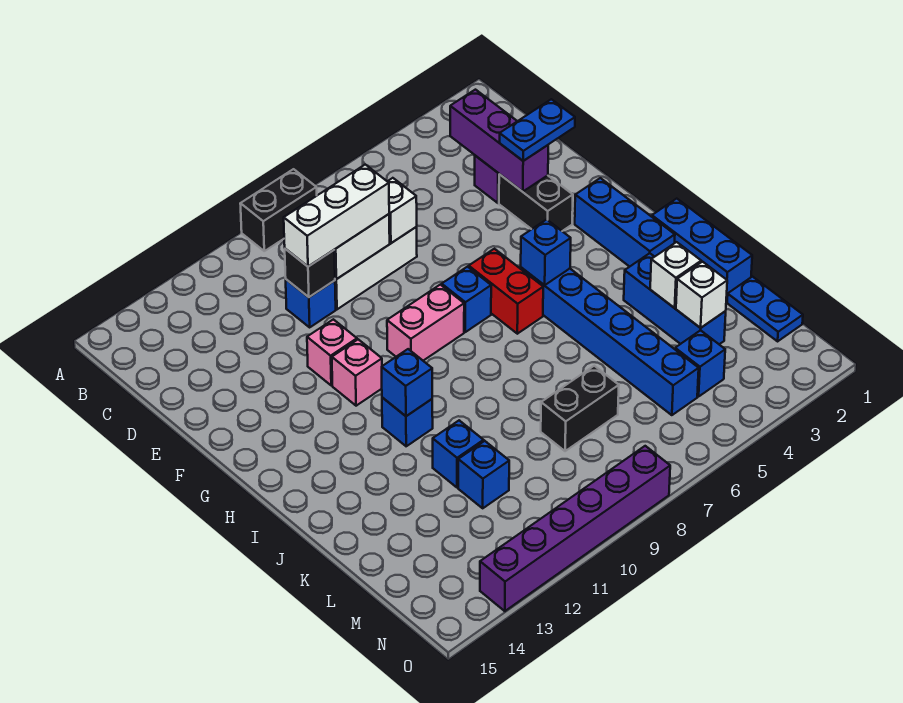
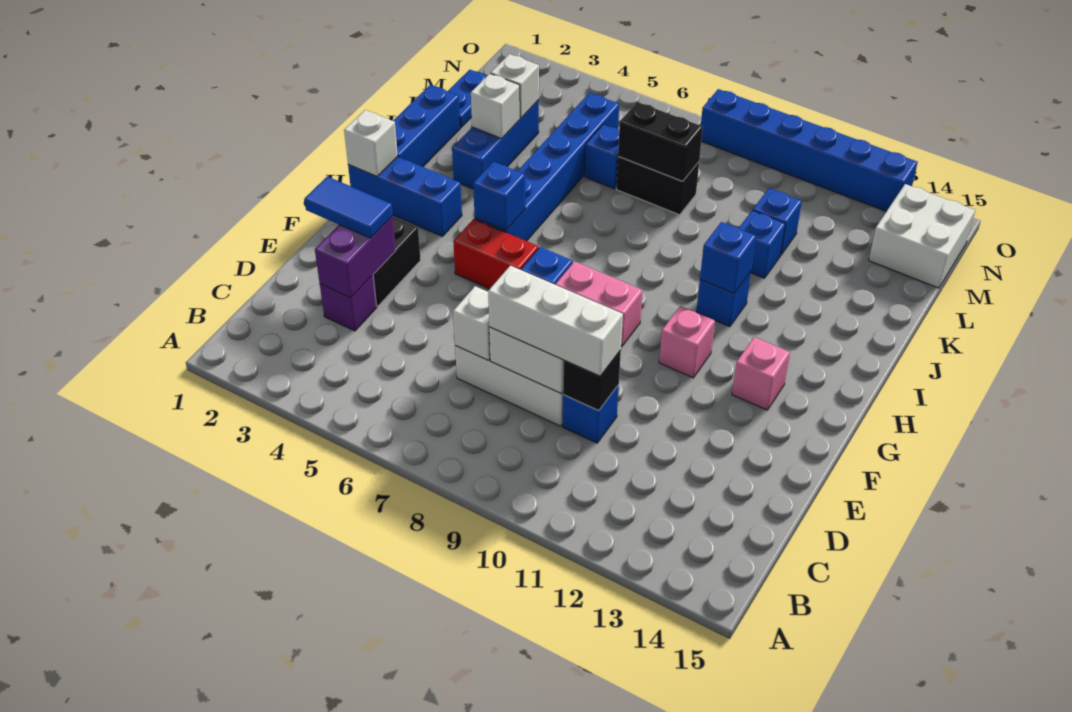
black 1x2 brick [240,169,317,251] -> black 1x2 brick moved to [618,102,703,181]
purple 1x3 brick [450,90,548,192] -> purple 1x2 brick [315,216,396,298]
blue 1x2 plate [500,99,575,161] -> blue 1x2 tile [304,176,393,238]
pink 1x1 brick [307,319,357,385] -> pink 1x1 brick moved to [732,337,790,410]
blue 1x3 brick [575,178,675,267] -> blue 1x3 brick turned to [348,157,462,236]
red 1x2 brick [469,249,543,334] -> red 1x2 brick turned to [453,219,539,289]
none -> white 1x1 brick [344,110,398,176]
blue 1x1 brick [675,330,725,397] -> blue 1x1 brick moved to [585,125,619,189]
none -> white 2x2 brick [869,184,975,288]
purple 1x6 brick [480,446,670,611] -> blue 1x6 brick [701,89,918,211]

